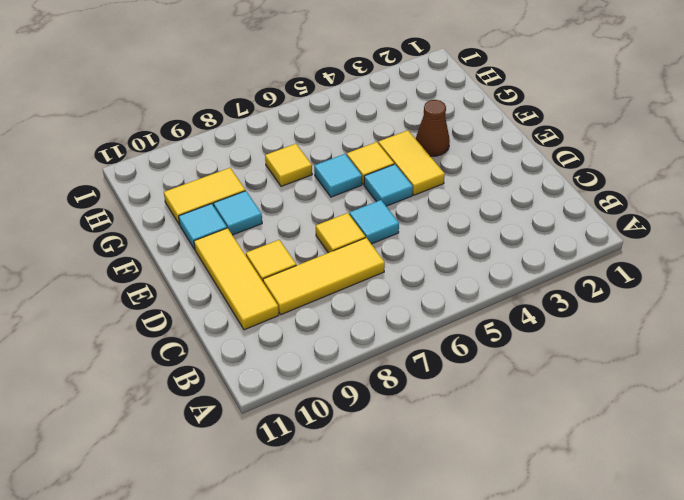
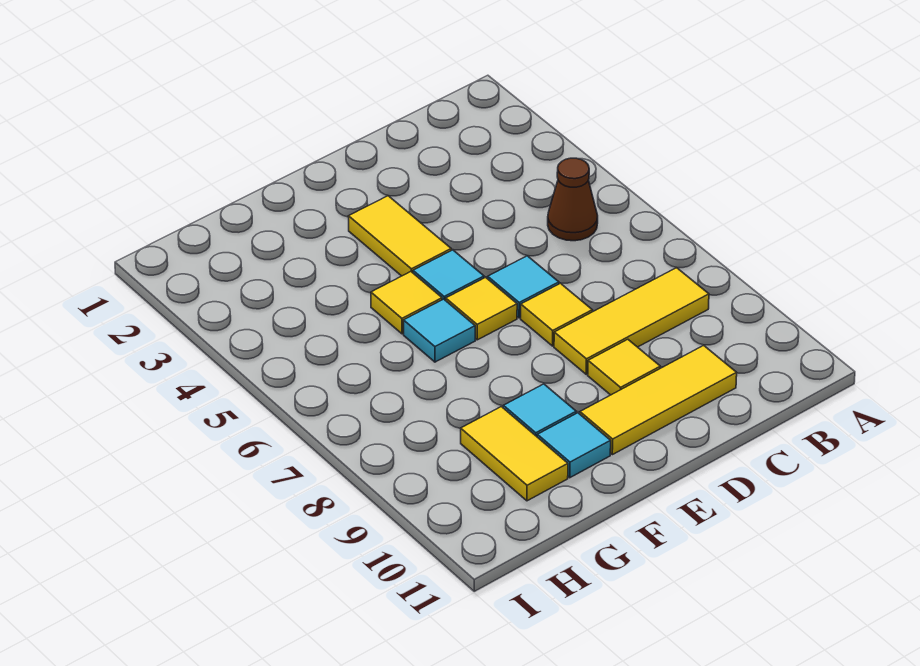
yellow 1x3 tile [263,238,385,315] -> yellow 1x3 tile turned to [554,268,709,374]
yellow 1x2 tile [378,130,445,195] -> yellow 1x2 tile turned to [348,196,451,276]
brown 1x1 cone [416,100,450,156] -> brown 1x1 cone moved to [548,158,598,241]
yellow 1x1 tile [265,144,312,186] -> yellow 1x1 tile moved to [446,277,517,340]

